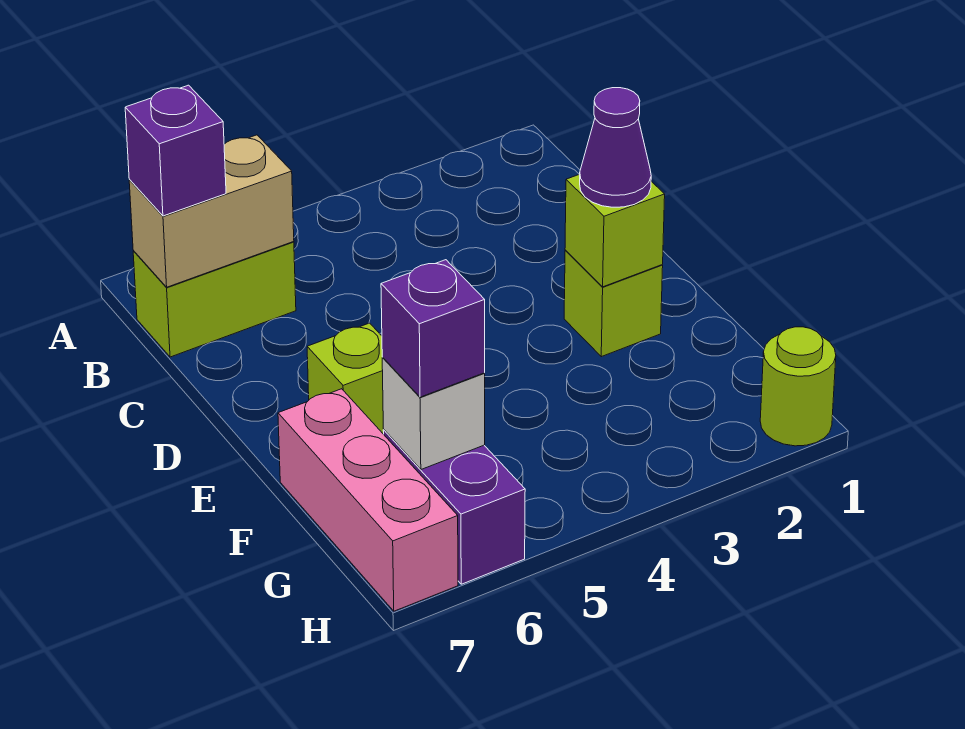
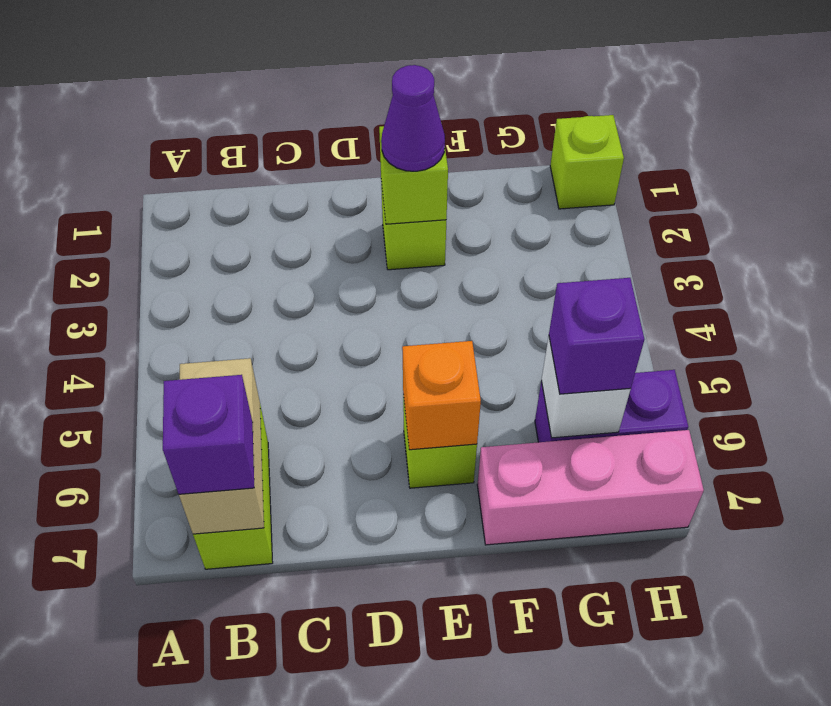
none -> orange 1x1 brick [402,341,481,450]
lime 1x1 round brick [760,327,836,446] -> lime 1x1 brick [550,115,624,209]

